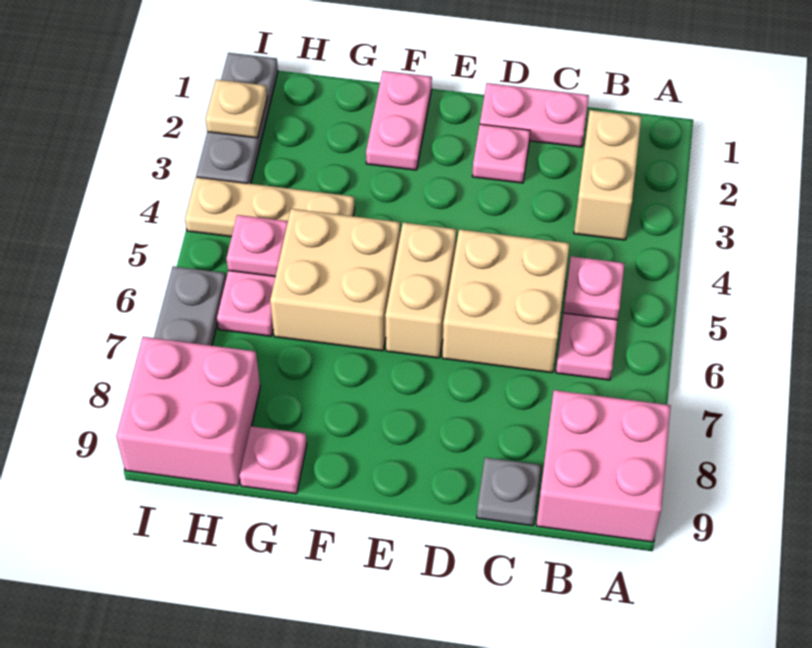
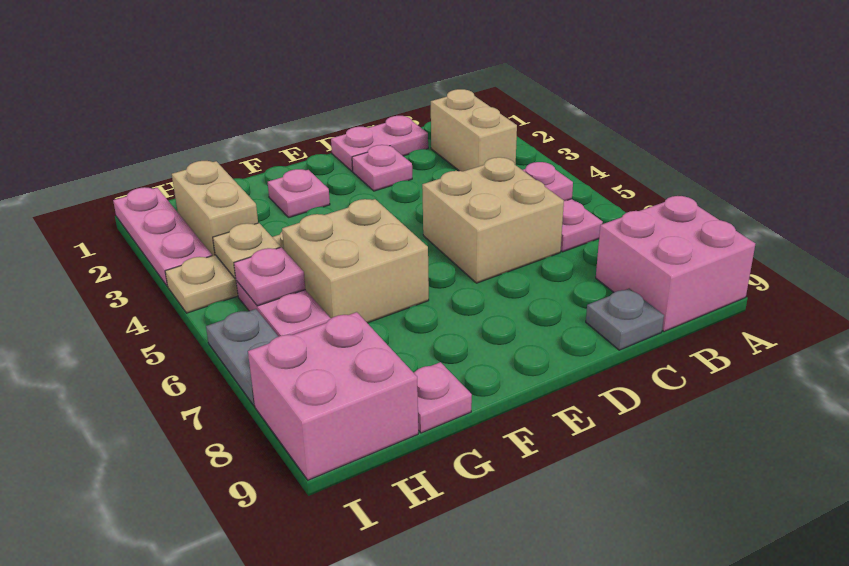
tan 1x2 brick [385,223,456,358] -> tan 1x2 brick moved to [172,161,258,256]
pink 1x2 plate [366,71,432,170] -> pink 1x1 plate [268,169,330,217]
grey 1x3 plate [196,53,278,184] -> pink 1x3 plate [113,187,212,286]
tan 1x1 plate [206,79,267,138] -> tan 1x1 plate moved to [213,223,280,279]

